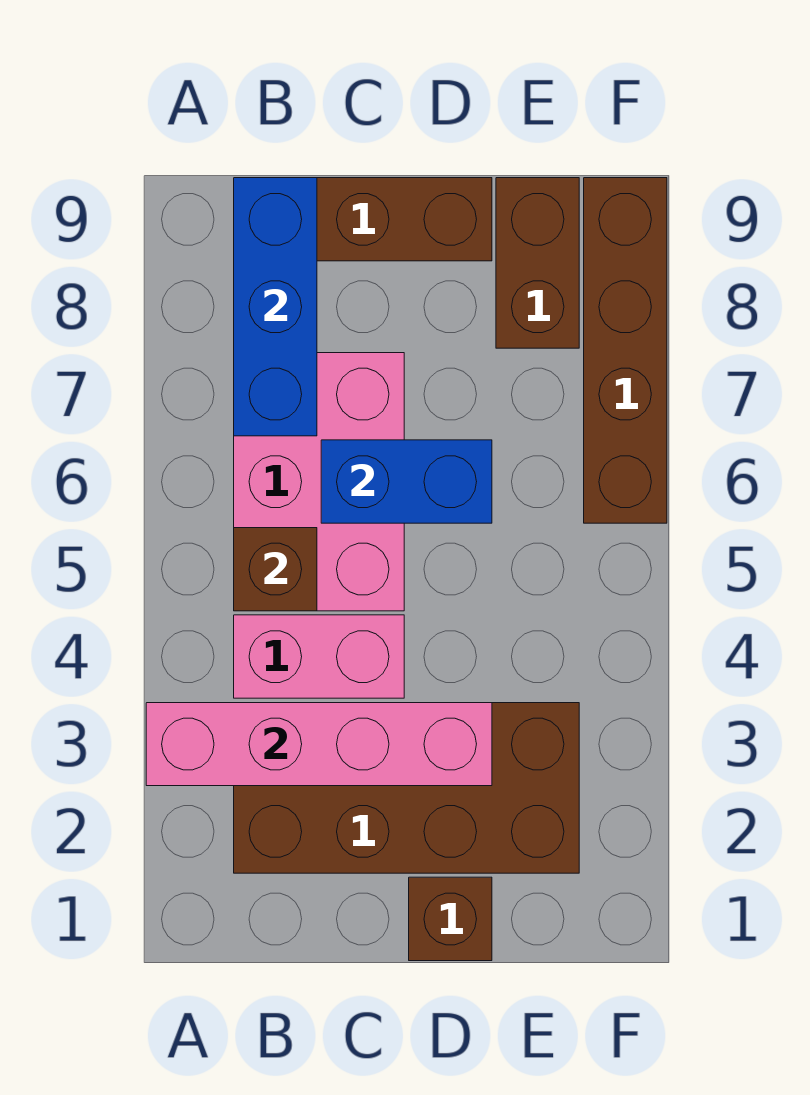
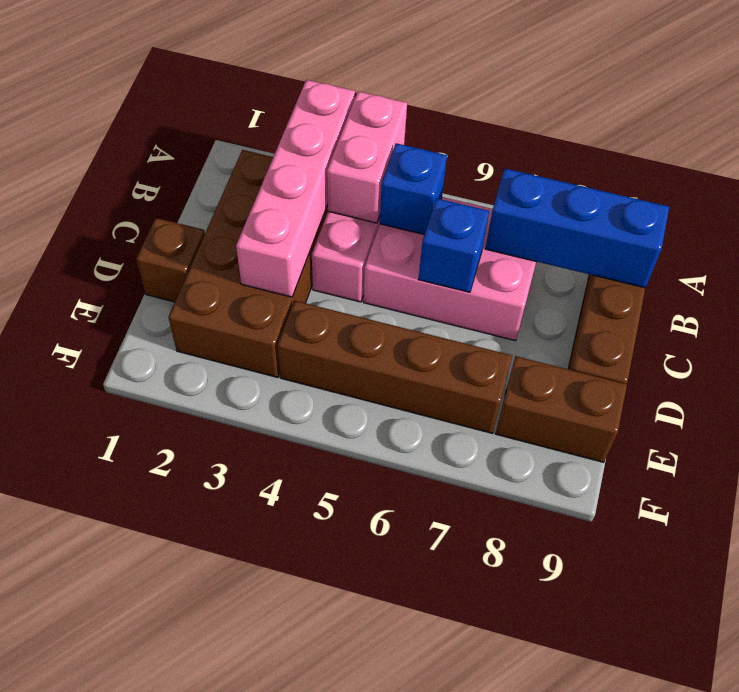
none -> pink 1x2 brick [327,92,407,223]
brown 1x1 brick [234,528,317,611] -> blue 1x1 brick [380,143,447,235]
blue 1x2 brick [321,440,492,523] -> blue 1x1 brick [418,198,489,292]
brown 1x4 brick [584,178,667,523] -> brown 1x4 brick moved to [277,301,512,433]

